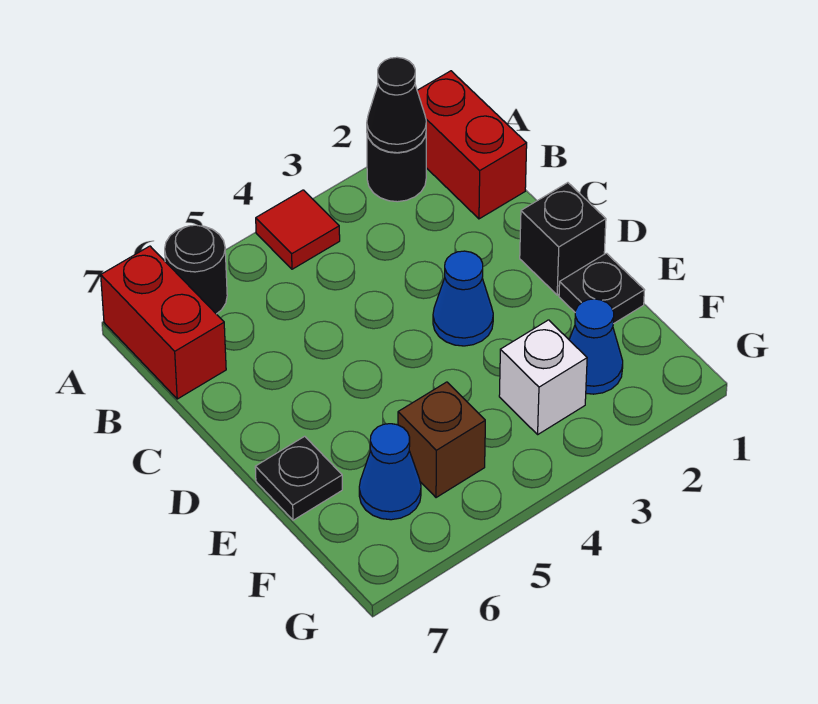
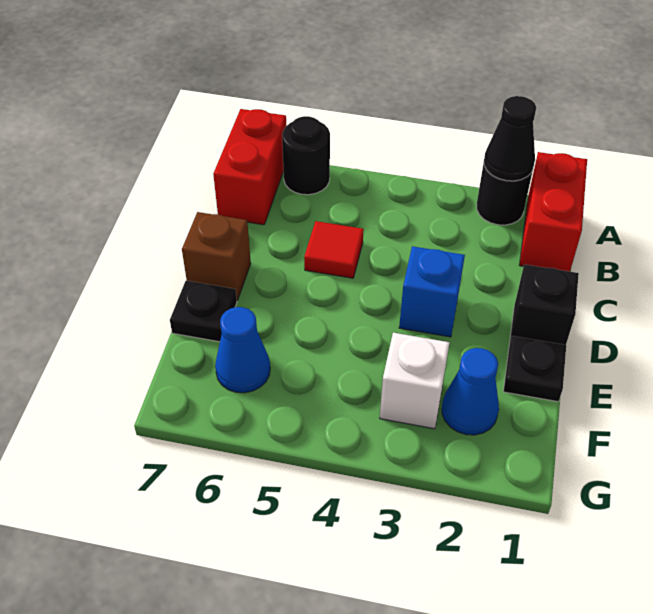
red 1x1 tile [256,190,340,269] -> red 1x1 tile moved to [304,221,364,278]
blue 1x1 cone [433,251,493,346] -> blue 1x1 brick [399,246,465,337]
brown 1x1 brick [398,382,485,498] -> brown 1x1 brick moved to [182,212,251,300]

